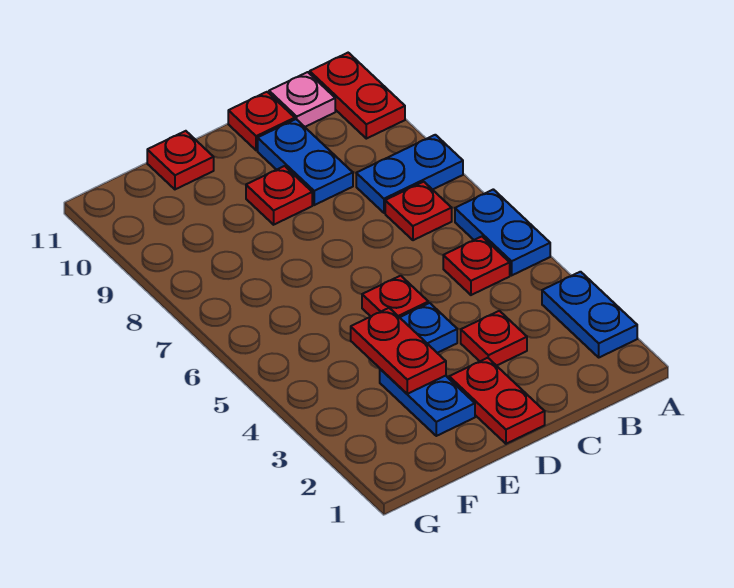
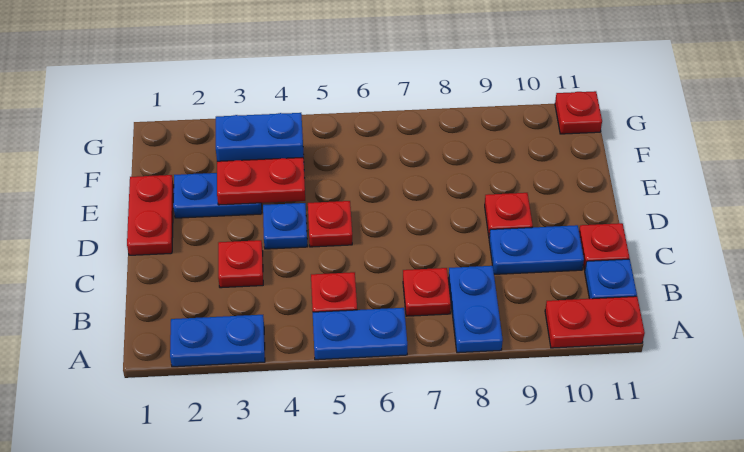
pink 1x1 plate [269,72,335,127] -> blue 1x1 plate [585,259,637,299]
red 1x2 plate [449,358,545,444] -> red 1x2 plate turned to [127,175,174,255]
red 1x1 plate [147,131,214,189] -> red 1x1 plate moved to [555,91,602,134]
none -> blue 1x2 brick [216,113,304,161]

